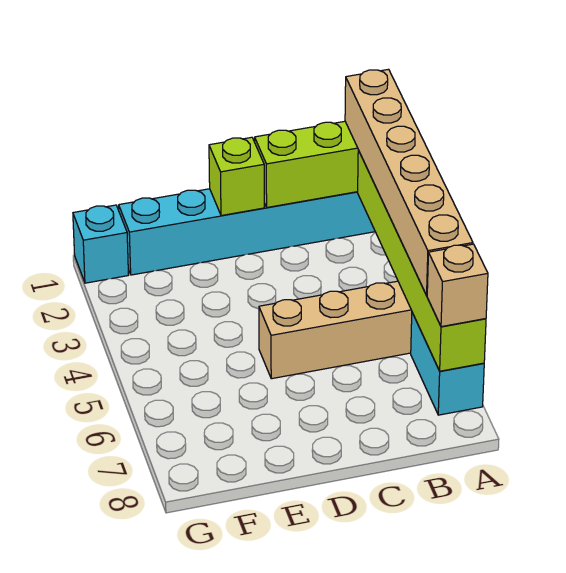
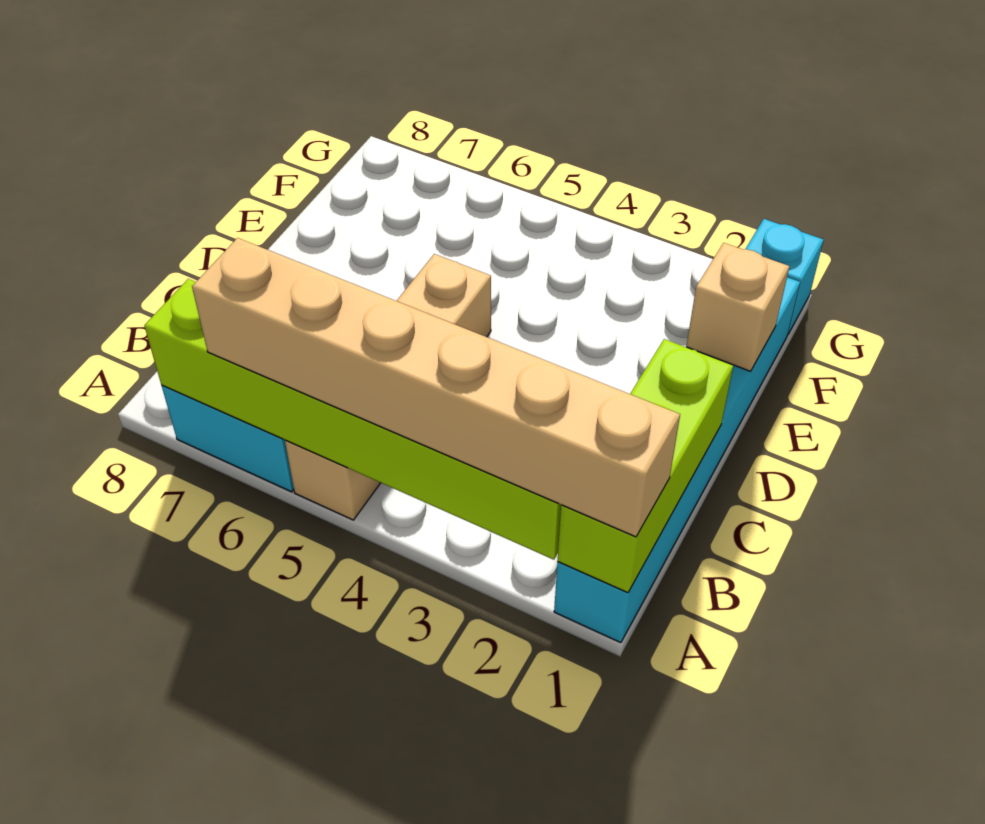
tan 1x1 brick [427,244,488,327] -> tan 1x1 brick moved to [686,243,789,371]
lime 1x1 brick [209,137,264,216] -> none

